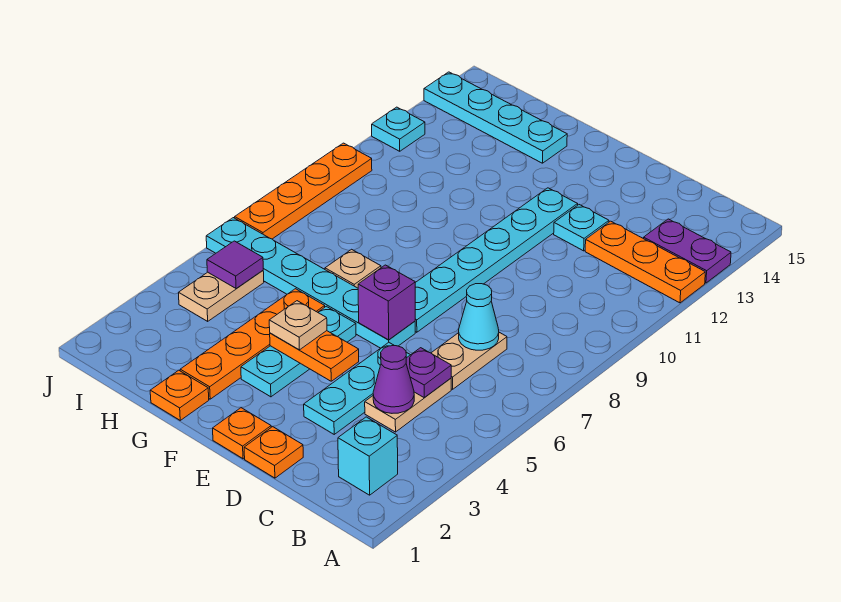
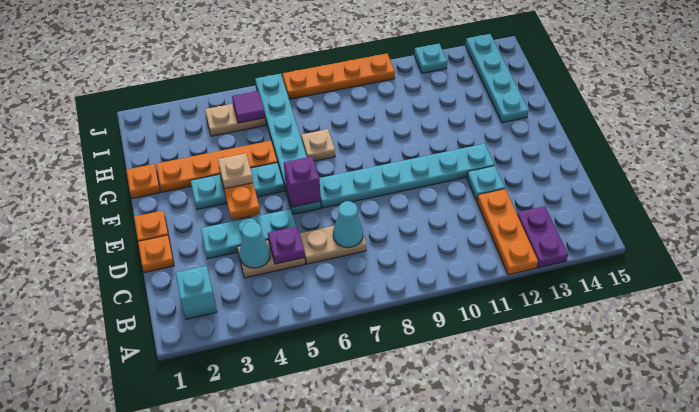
purple 1x1 cone [373,346,414,413] -> cyan 1x1 cone [240,222,270,268]

